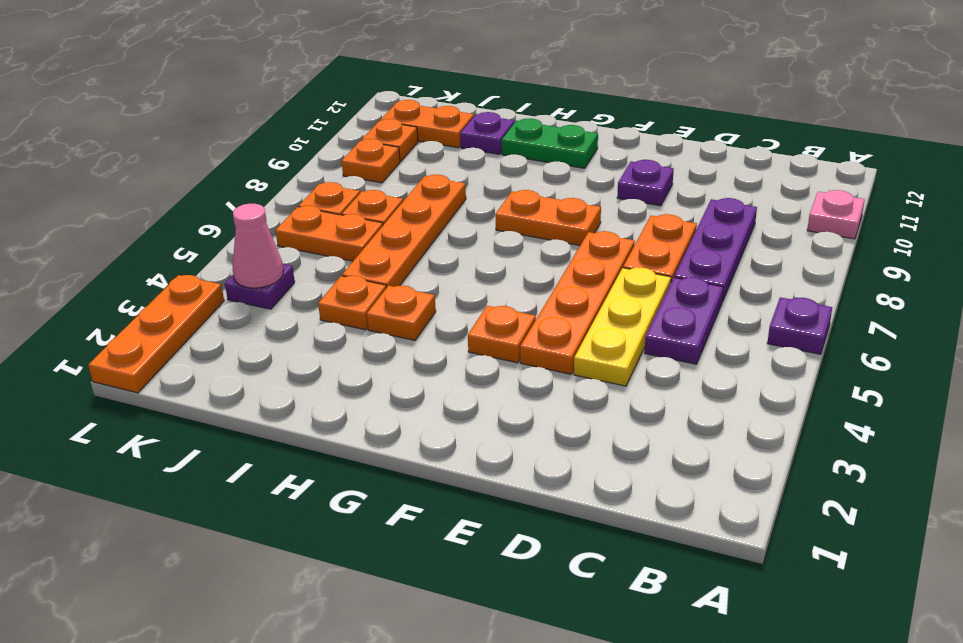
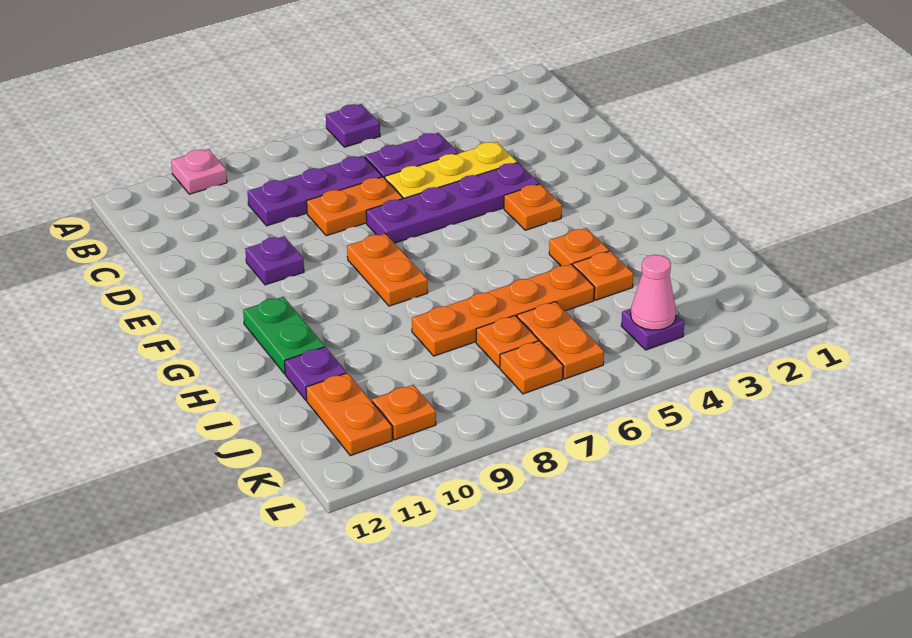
orange 1x4 plate [520,231,635,374] -> purple 1x4 plate [366,163,539,243]
orange 1x1 plate [342,139,400,183] -> none
orange 1x3 plate [88,275,224,393] -> none

